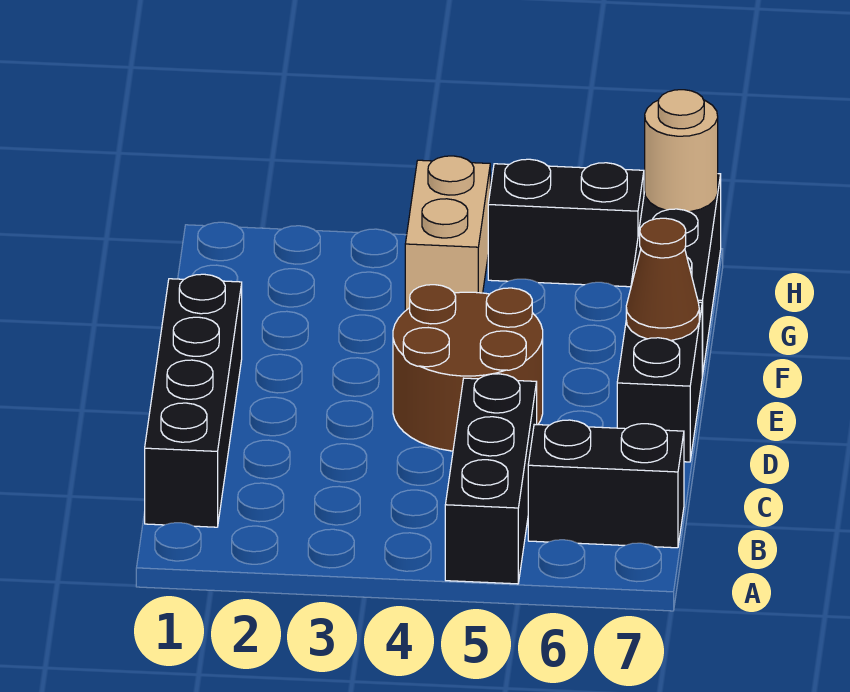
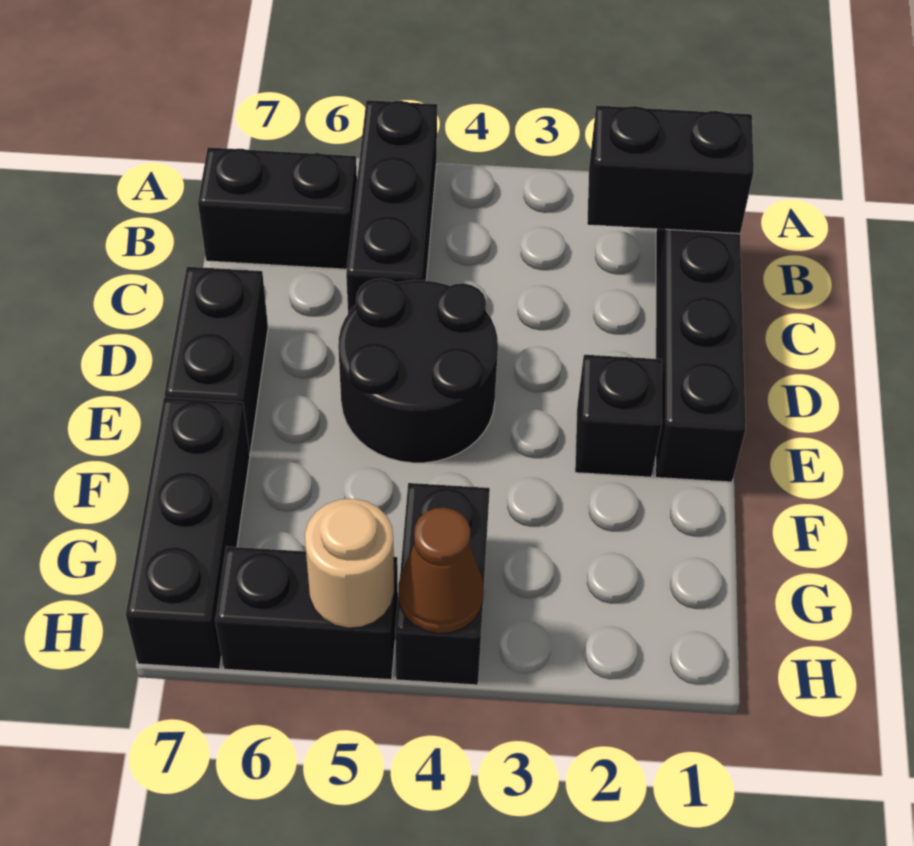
none -> black 1x2 brick [587,105,754,234]
brown 2x2 round brick [393,285,543,451] -> black 2x2 round brick [338,279,498,463]
none -> black 1x1 brick [575,355,662,477]
brown 1x1 cone [626,218,699,340] -> brown 1x1 cone moved to [398,508,484,634]
tan 1x2 brick [405,156,490,311] -> black 1x2 brick [395,483,490,685]
tan 1x1 round brick [645,90,718,212] -> tan 1x1 round brick moved to [305,499,394,628]

